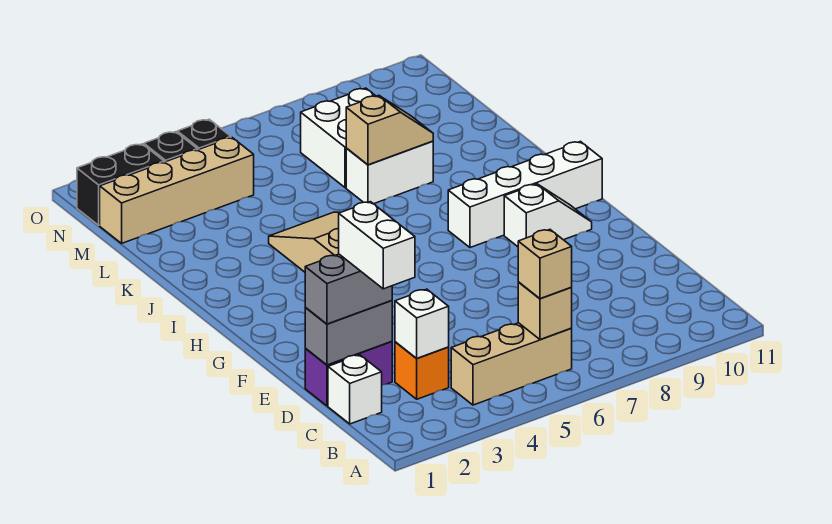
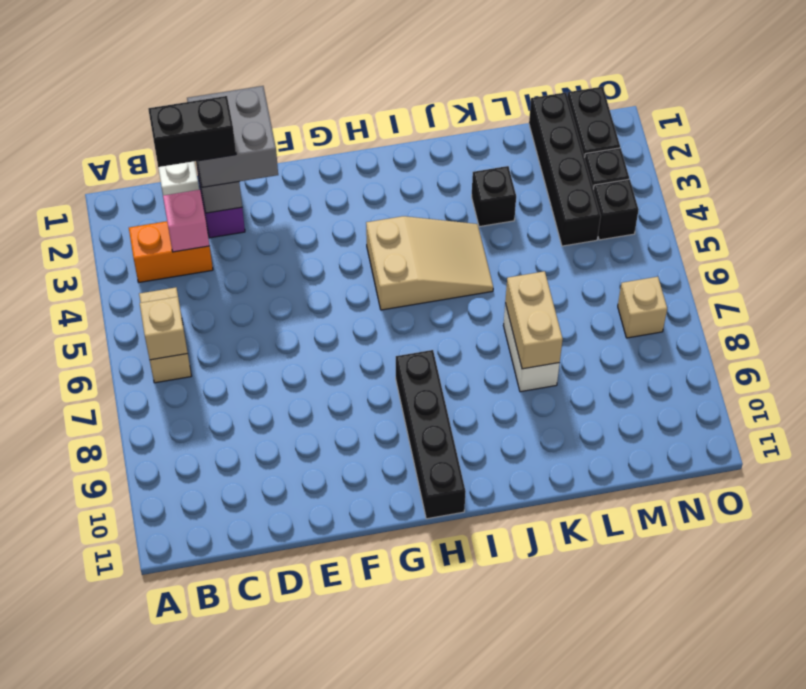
tan 1x3 brick [451,323,572,405] -> tan 1x2 brick [139,287,191,383]
tan 1x1 brick [518,230,572,299] -> tan 1x1 brick moved to [618,277,667,338]
white 1x2 brick [339,202,415,289] -> black 1x2 brick [148,96,236,167]
orange 1x1 brick [395,342,449,399] -> orange 1x2 brick [129,221,213,282]
white 1x1 brick [395,289,449,358] -> pink 1x1 brick [163,190,209,252]
grey 1x2 brick [305,254,392,324] -> grey 2x2 brick [187,86,278,187]
white 1x2 slope [504,184,592,247] -> none
white 1x4 brick [448,141,602,248] -> black 1x4 brick [396,350,466,519]
none -> black 1x1 brick [472,166,516,227]
tan 1x2 slope [346,95,433,165] -> tan 1x2 brick [505,271,563,369]
white 2x2 brick [301,88,376,188] -> none
tan 1x4 brick [100,137,254,243] -> black 1x4 brick [529,92,601,246]

